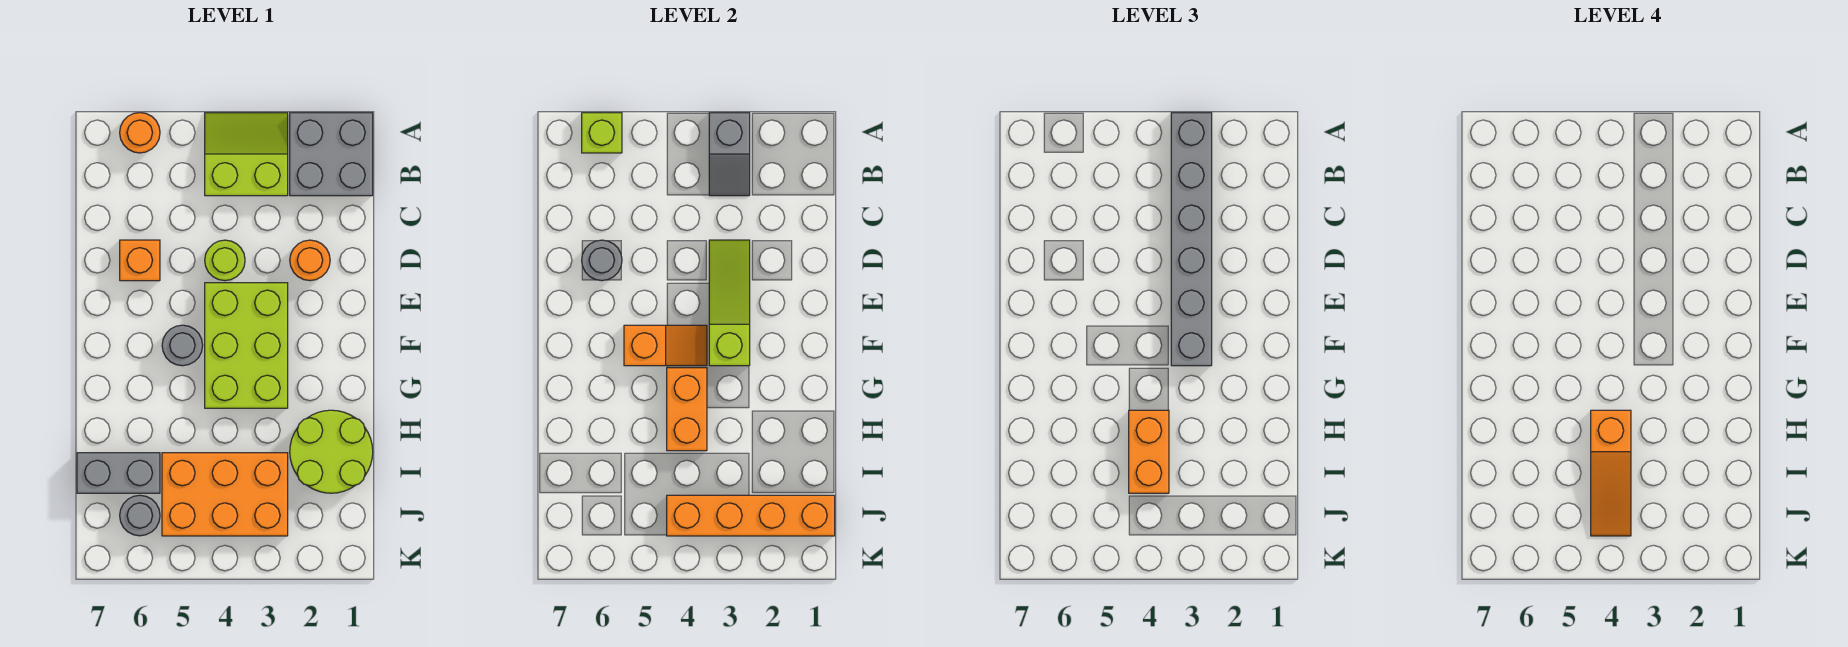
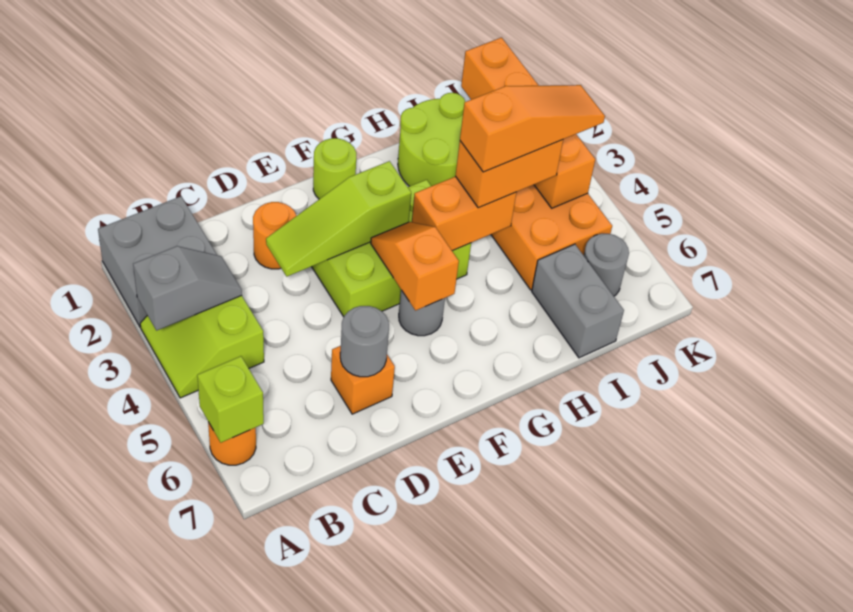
grey 1x6 brick [1171,113,1212,366] -> none
lime 1x1 round brick [205,240,245,281] -> lime 1x1 round brick moved to [313,138,356,199]

